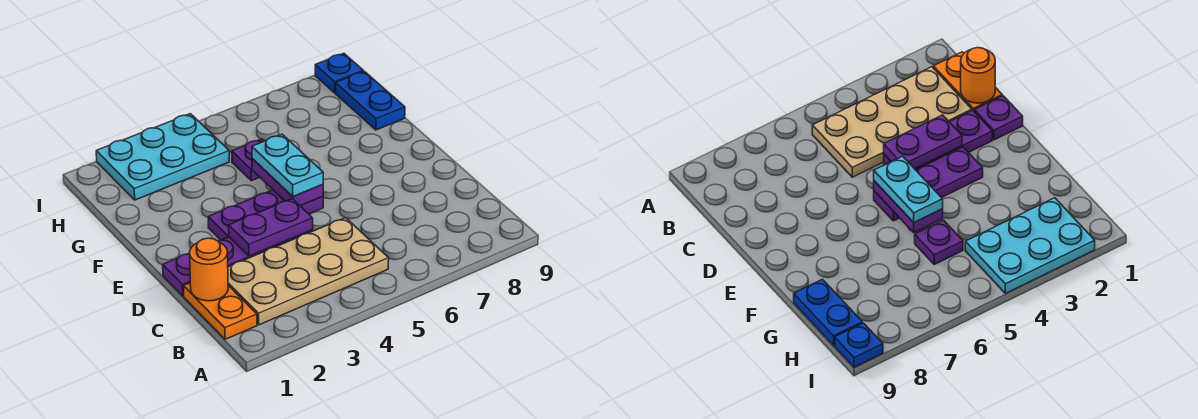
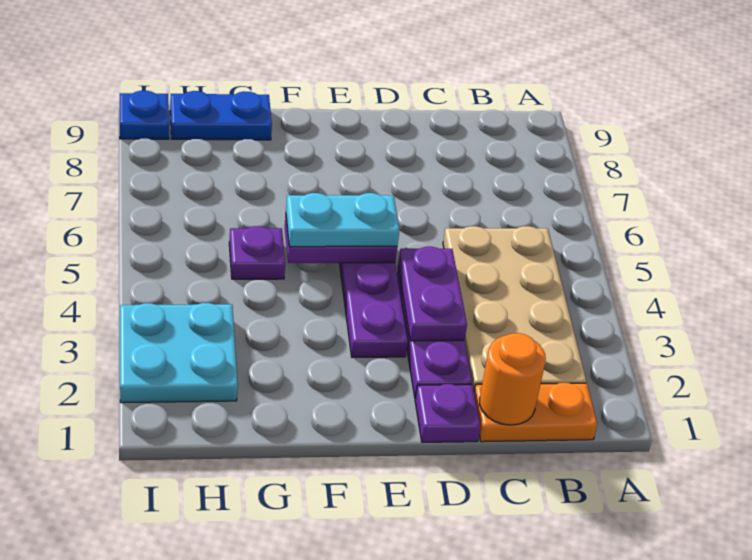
cyan 2x3 plate [96,114,229,200] -> cyan 2x2 plate [120,303,238,403]

